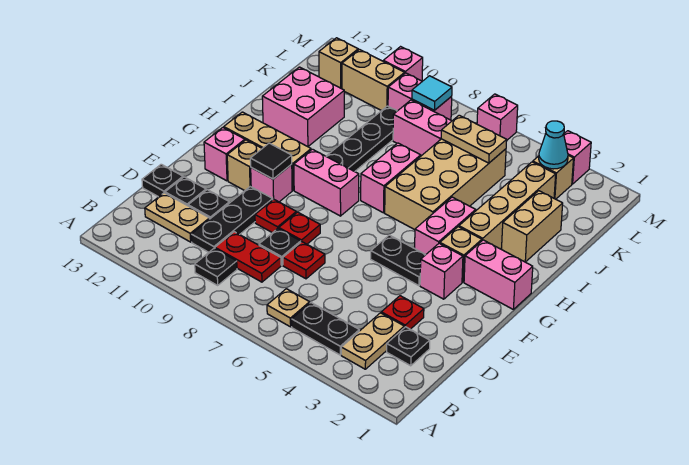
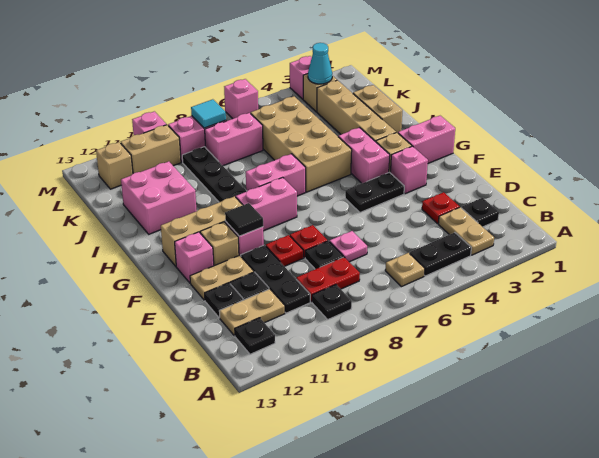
red 1x1 plate [283,242,325,279] -> pink 1x1 plate [329,231,367,262]
black 1x1 plate [142,164,183,197] -> black 1x1 plate moved to [235,318,275,354]
pink 1x2 brick [361,143,421,213] -> pink 1x2 brick turned to [246,154,306,196]
tan 1x2 plate [441,115,507,163] -> tan 1x2 plate moved to [190,255,254,300]

